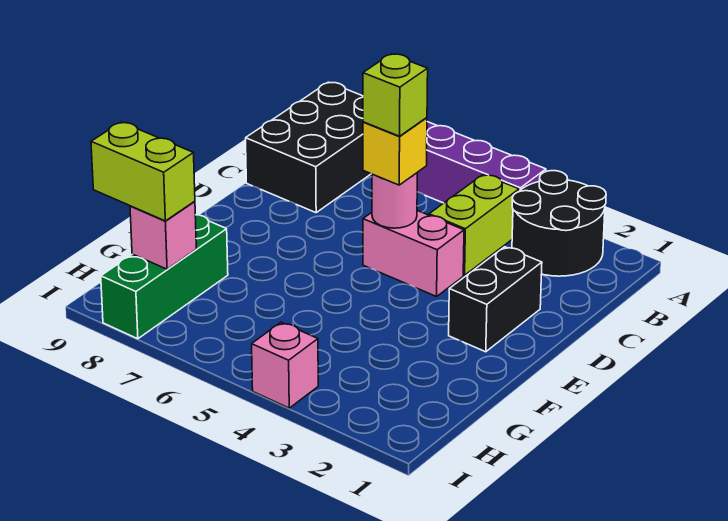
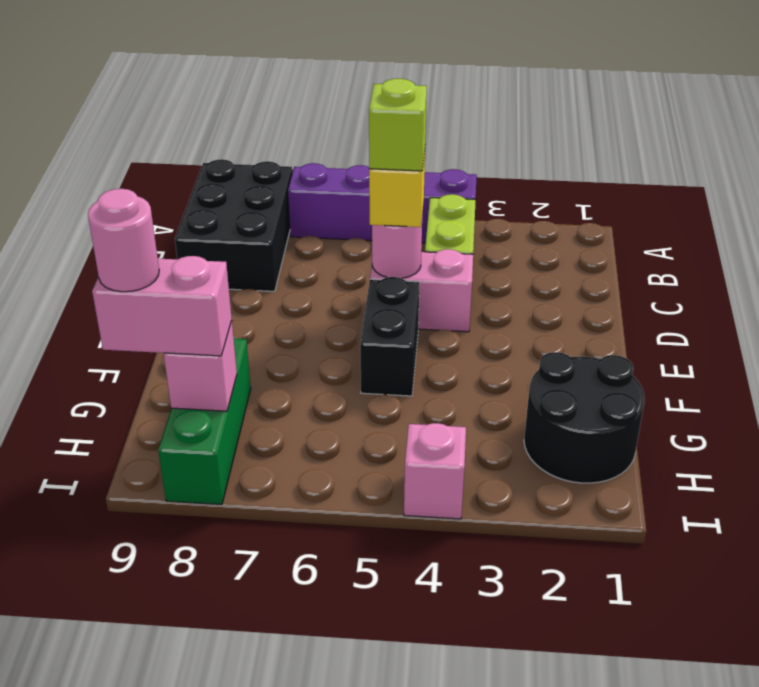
black 2x2 round brick [512,171,606,276] -> black 2x2 round brick moved to [524,352,644,483]
black 1x2 brick [449,247,542,352] -> black 1x2 brick moved to [360,277,420,396]
lime 1x2 brick [91,122,195,221] -> pink 1x2 brick [92,256,232,356]
none -> pink 1x1 round brick [88,189,159,292]

